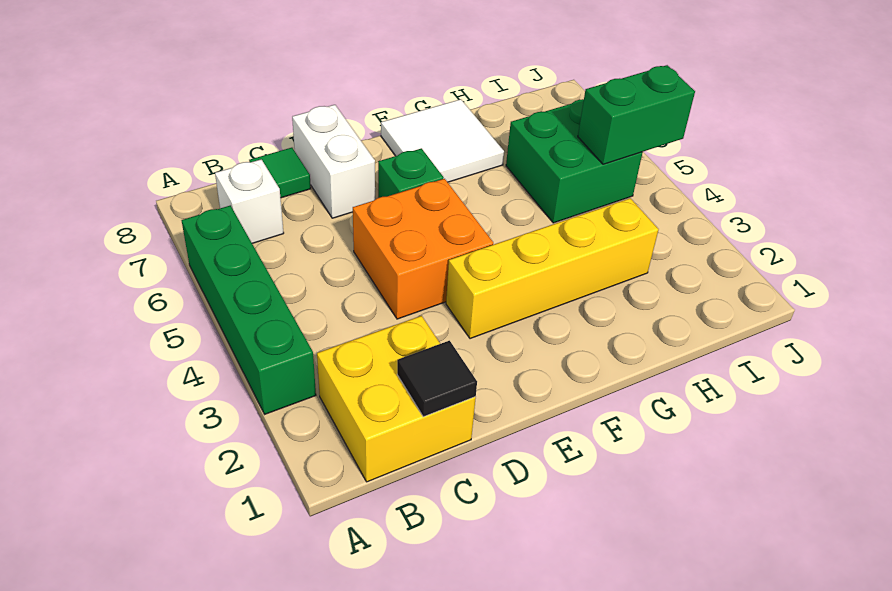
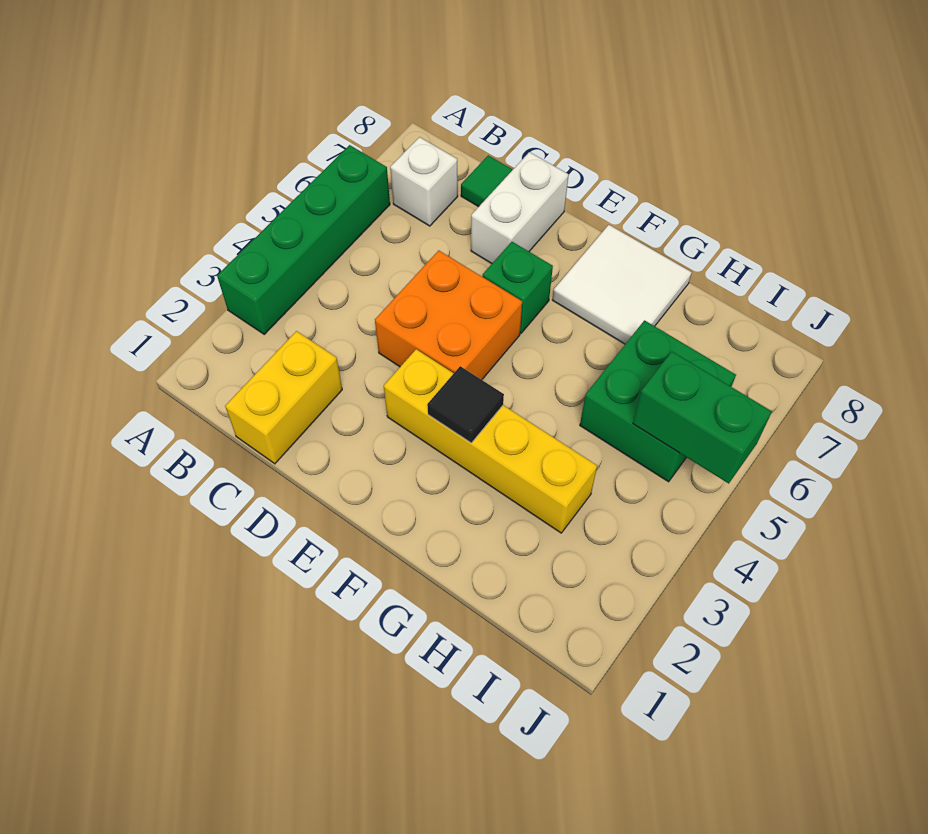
yellow 2x2 brick [317,316,476,482] -> yellow 1x2 brick [225,331,342,464]
black 1x1 tile [397,341,477,417] -> black 1x1 tile moved to [427,366,504,443]

